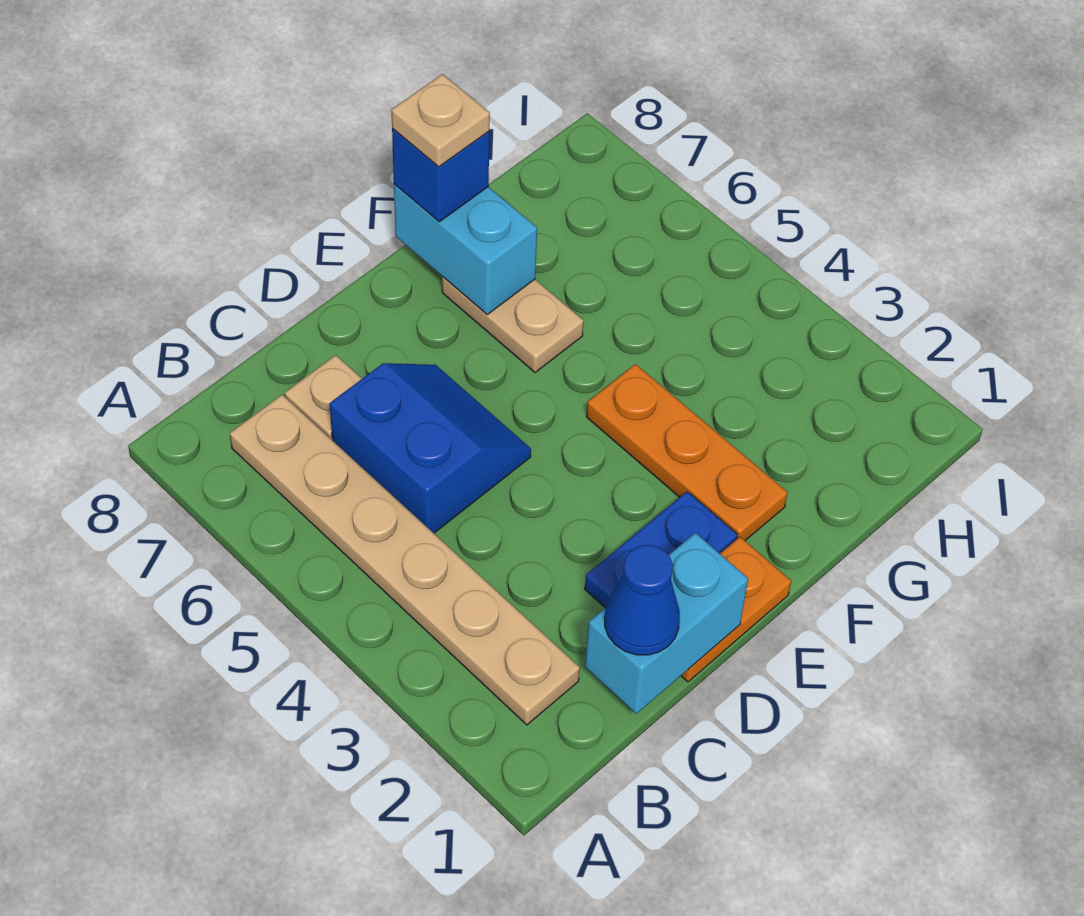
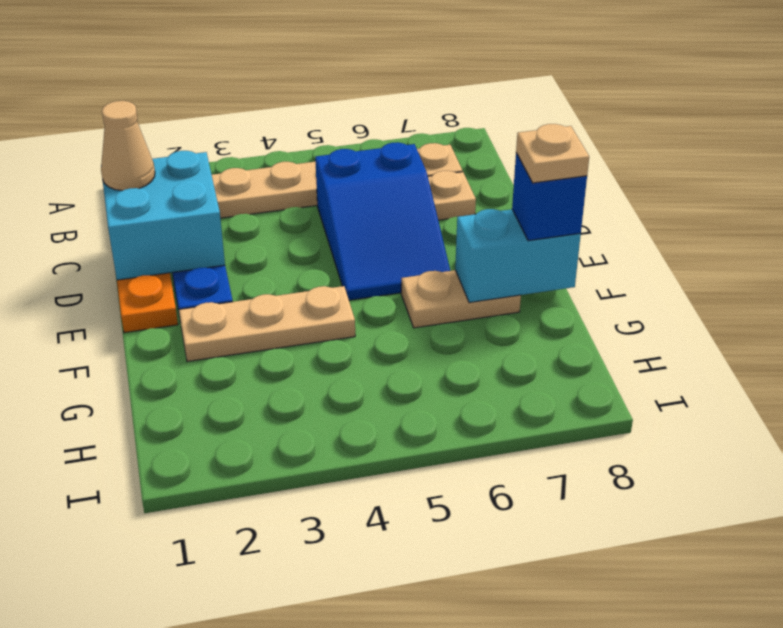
cyan 1x2 brick [585,533,748,714] -> cyan 2x2 brick [103,151,225,280]
blue 1x1 cone [605,545,680,655] -> tan 1x1 cone [101,101,155,191]
blue 2x2 slope [330,363,531,533] -> blue 2x3 slope [315,142,450,300]
orange 1x3 plate [586,364,788,540] -> tan 1x3 plate [179,286,355,362]

